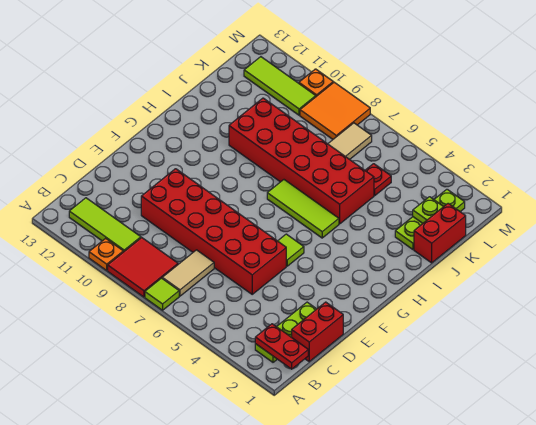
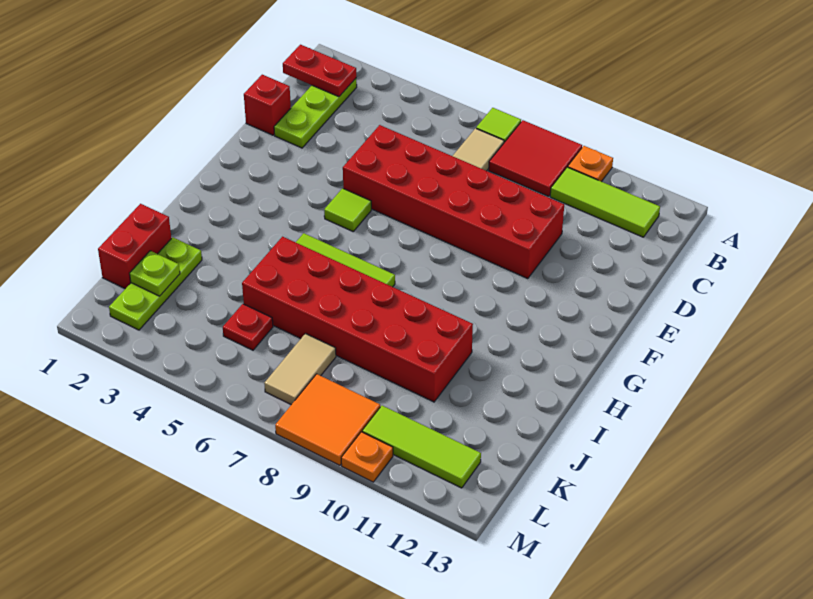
red 1x2 brick [292,302,343,362] -> red 1x1 brick [244,75,291,135]

